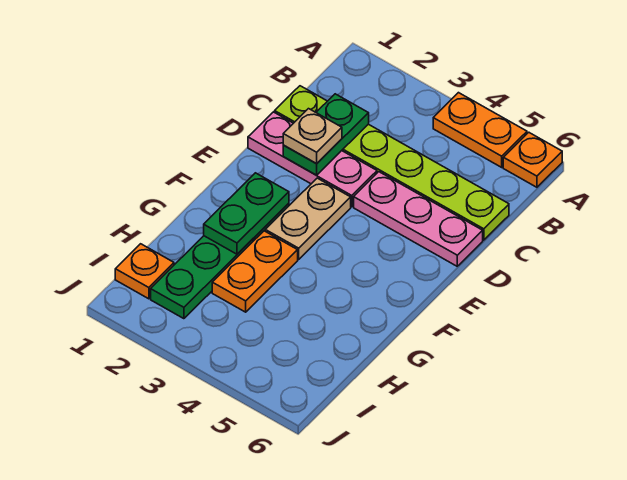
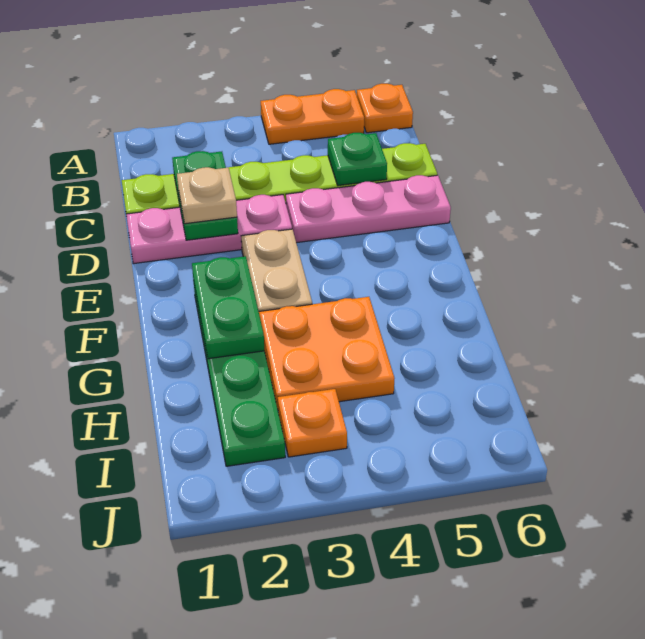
none -> green 1x1 plate [328,133,387,186]
orange 1x2 plate [212,231,298,312] -> orange 2x2 plate [259,297,395,409]
orange 1x1 plate [115,244,174,299] -> orange 1x1 plate moved to [278,389,347,457]

